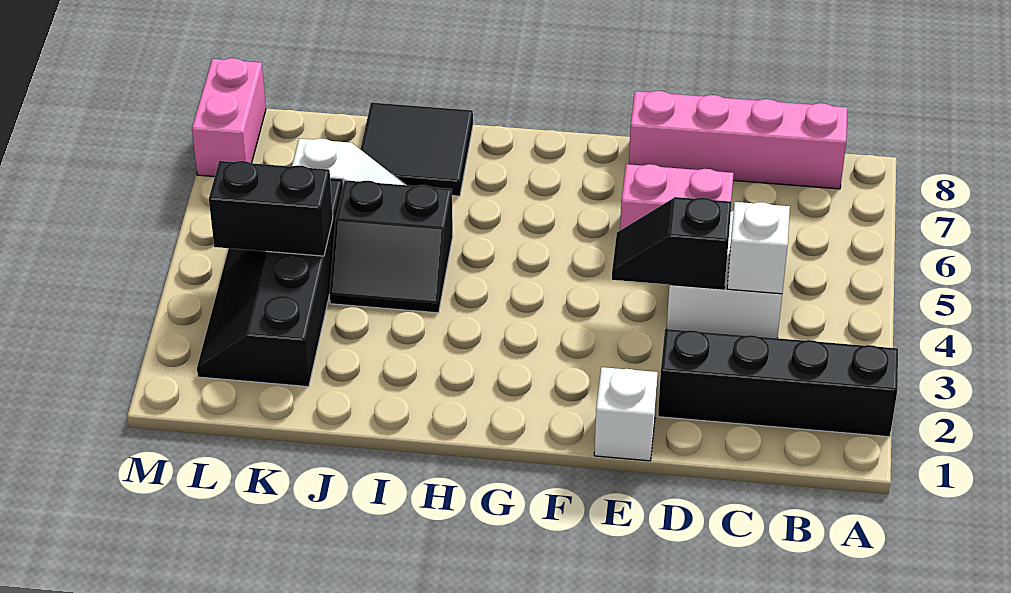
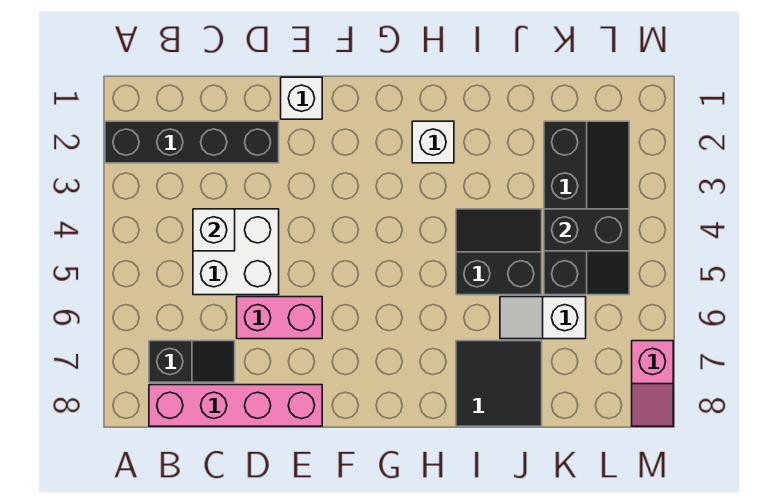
black 1x2 slope [612,197,732,289] -> black 1x2 slope moved to [149,341,235,382]
none -> white 1x1 brick [412,121,454,163]
pink 1x2 brick [192,58,266,177] -> pink 1x2 slope [632,341,673,426]

